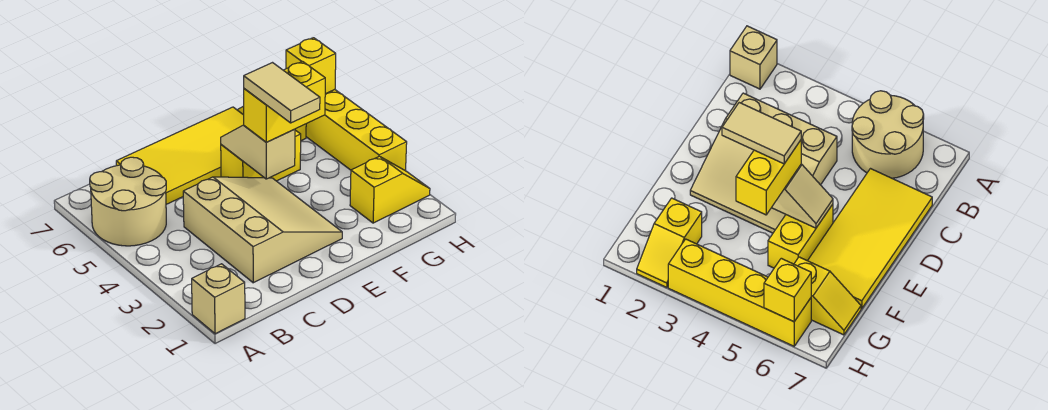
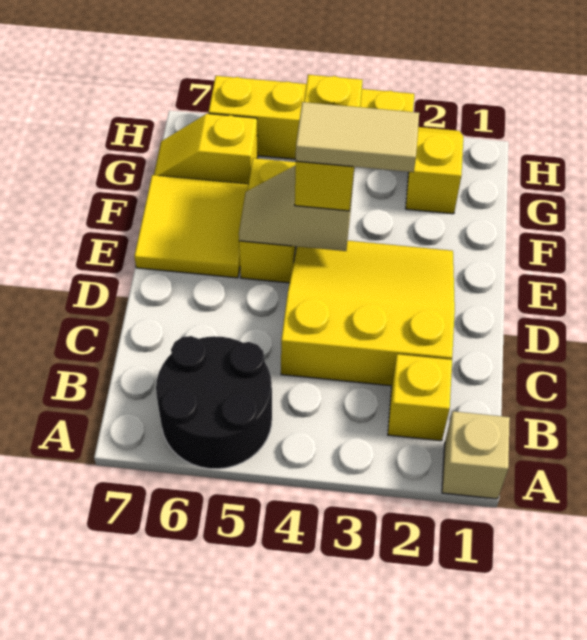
tan 2x2 round brick [90,157,166,246] -> black 2x2 round brick [156,336,272,469]
tan 3x3 slope [183,177,342,283] -> yellow 3x3 slope [281,241,455,386]
yellow 2x4 tile [116,107,244,204] -> yellow 2x2 tile [134,175,248,278]
yellow 1x1 brick [286,38,336,94] -> yellow 1x1 brick moved to [388,354,452,441]

